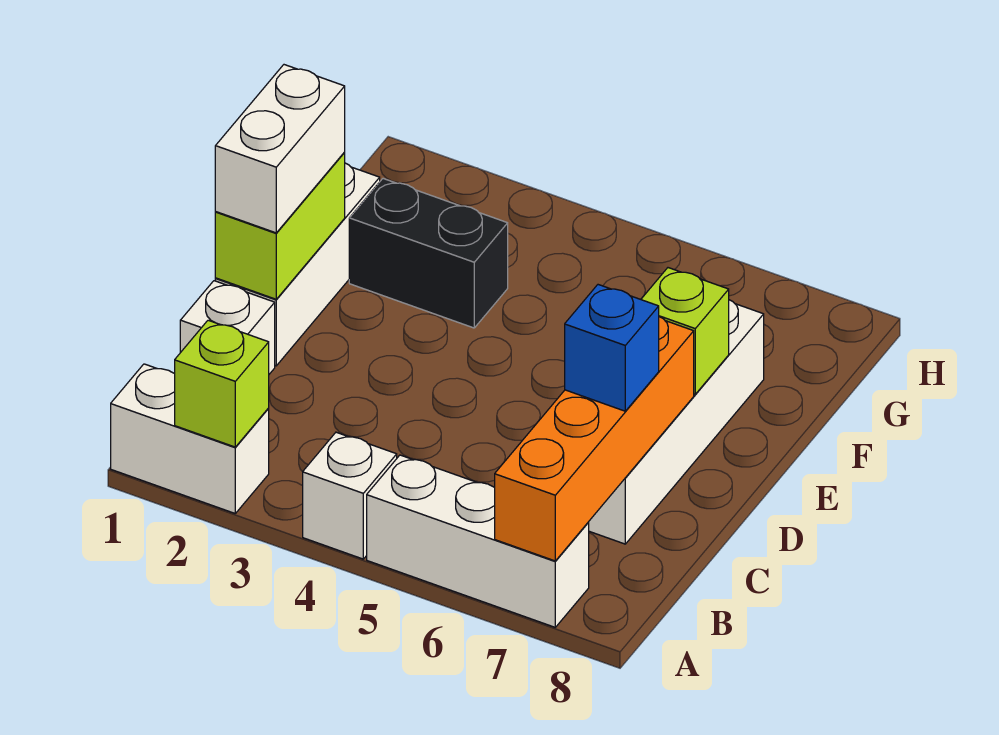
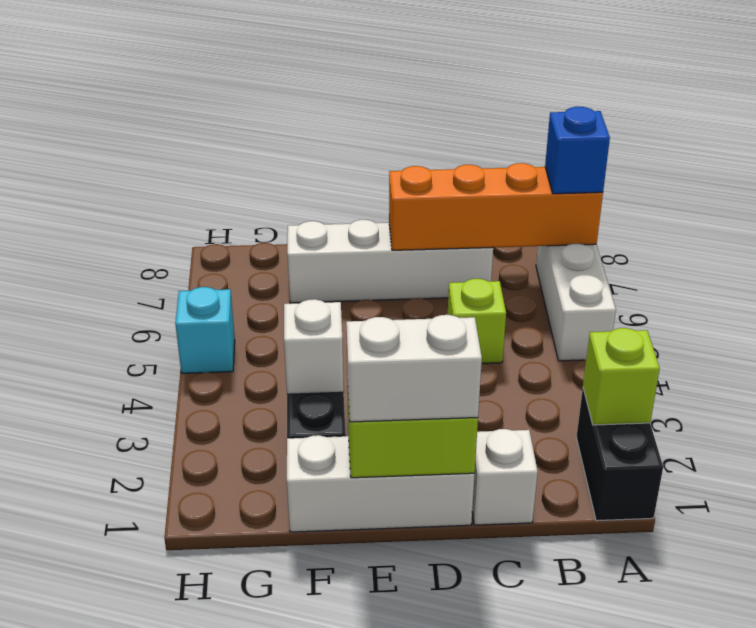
white 1x2 brick [111,364,269,513] -> black 1x2 brick [576,389,663,521]
white 1x1 brick [303,432,397,559] -> white 1x1 brick moved to [284,299,344,394]
blue 1x1 brick [565,285,659,411] -> blue 1x1 brick moved to [545,107,610,194]
lime 1x1 brick [641,268,729,394] -> lime 1x1 brick moved to [448,279,506,363]
none -> cyan 1x1 brick [175,287,235,373]

